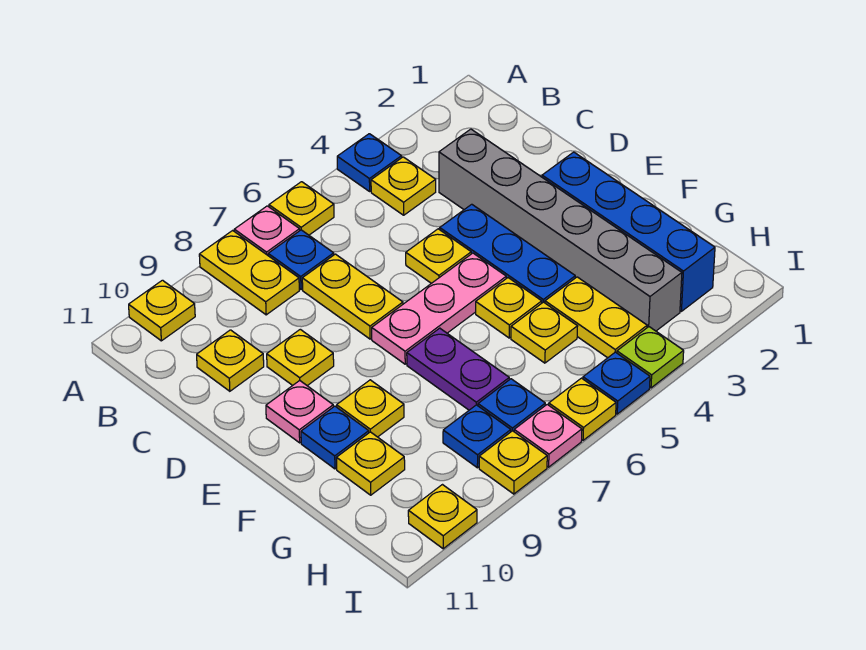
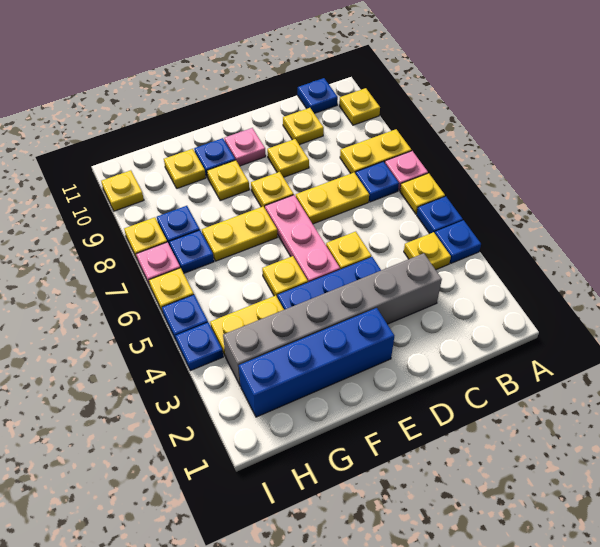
none -> blue 1x1 plate [417,196,463,234]
none -> blue 1x1 plate [298,78,338,113]
purple 1x2 plate [407,328,509,410] -> yellow 1x2 plate [202,207,277,261]
yellow 1x1 plate [511,302,578,363] -> yellow 1x1 plate moved to [251,172,294,208]
lime 1x1 plate [617,327,684,388] -> blue 1x1 plate [176,323,223,371]

